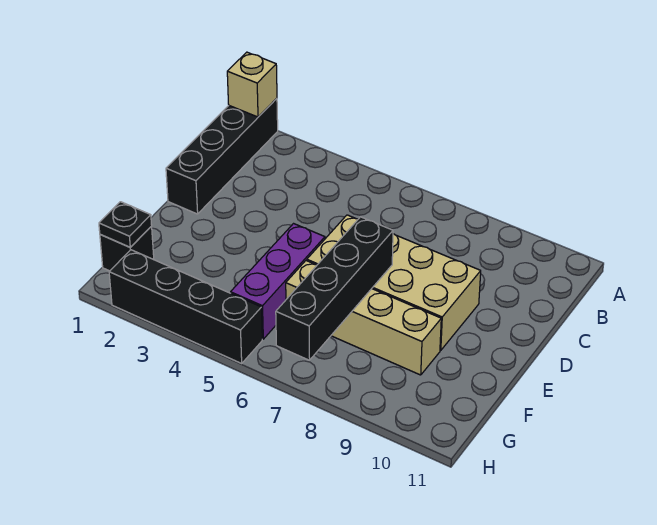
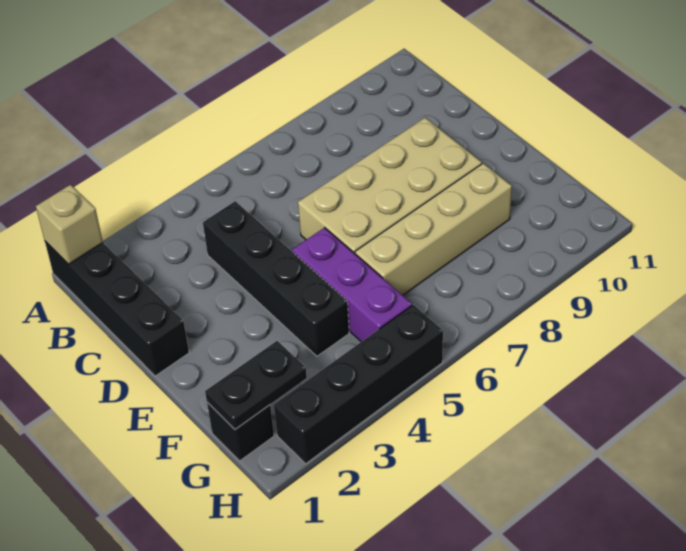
black 1x4 brick [276,217,393,360] -> black 1x4 brick moved to [203,201,349,356]
black 1x1 plate [99,202,152,247] -> black 1x2 plate [205,341,307,429]

